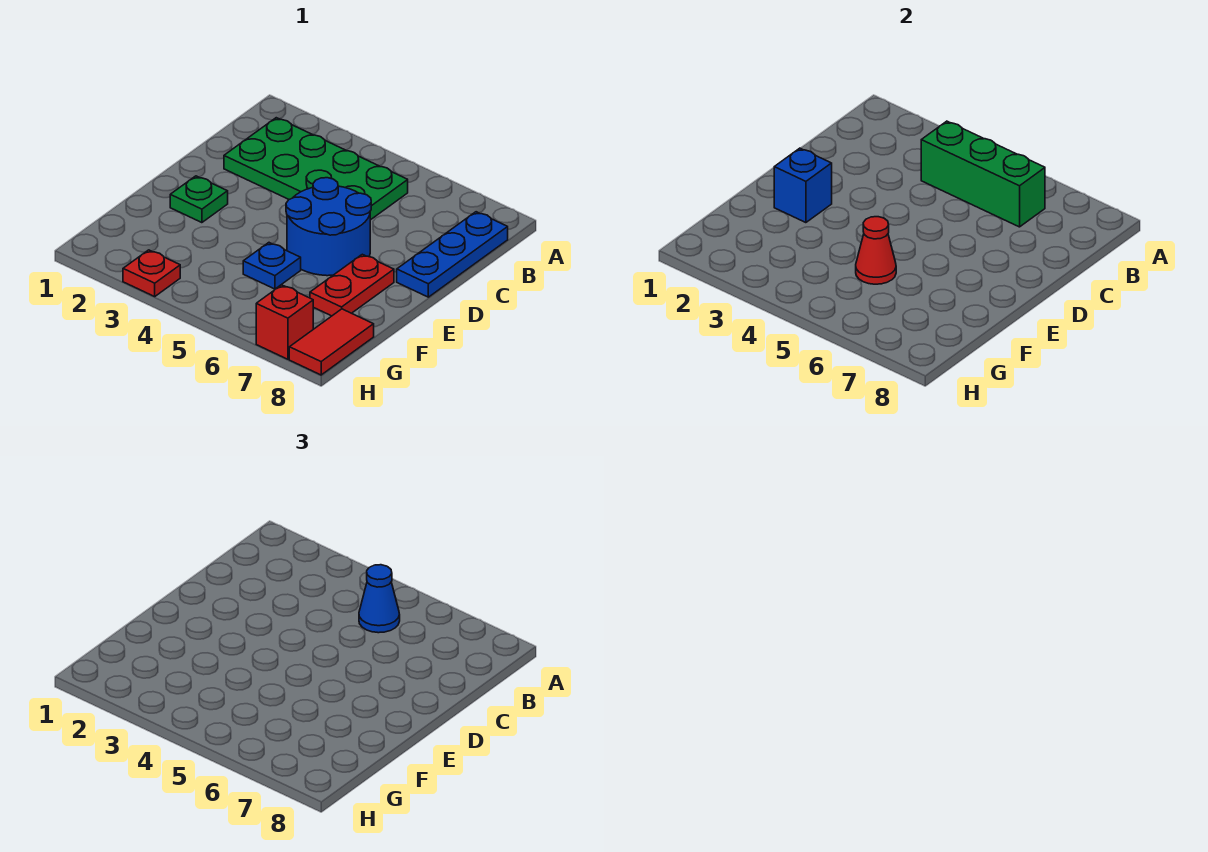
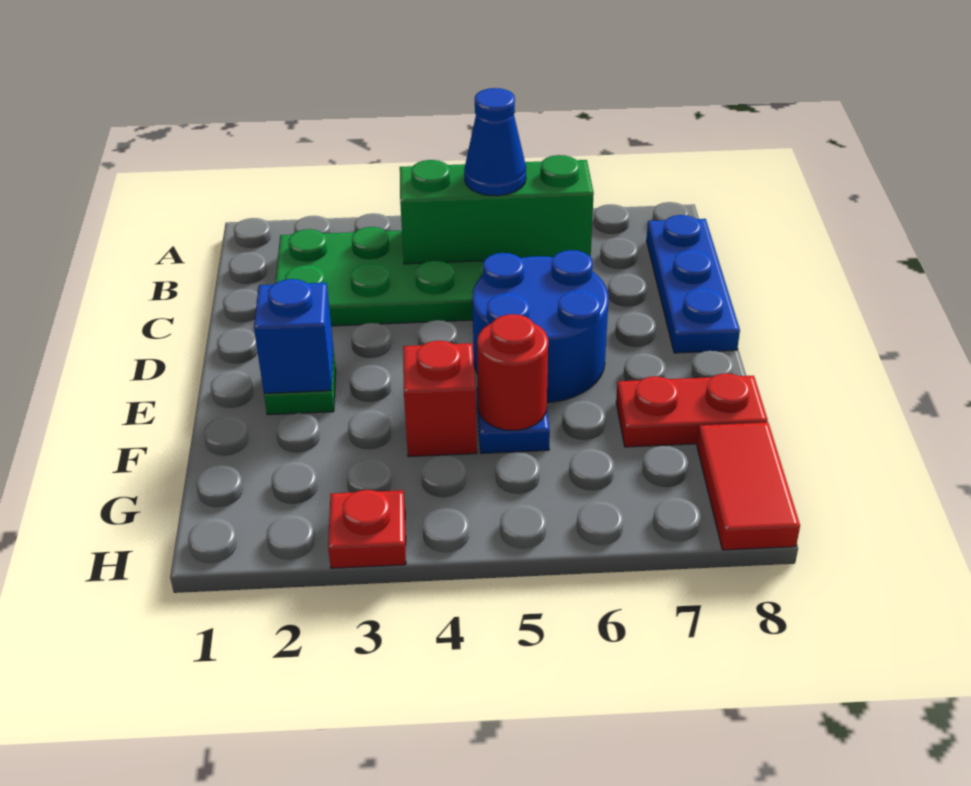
red 1x2 plate [310,254,394,316] -> red 1x2 plate turned to [616,373,768,447]
red 1x1 cone [856,217,896,284] -> red 1x1 round brick [477,314,548,430]
red 1x1 brick [256,285,313,359] -> red 1x1 brick moved to [403,341,477,457]

